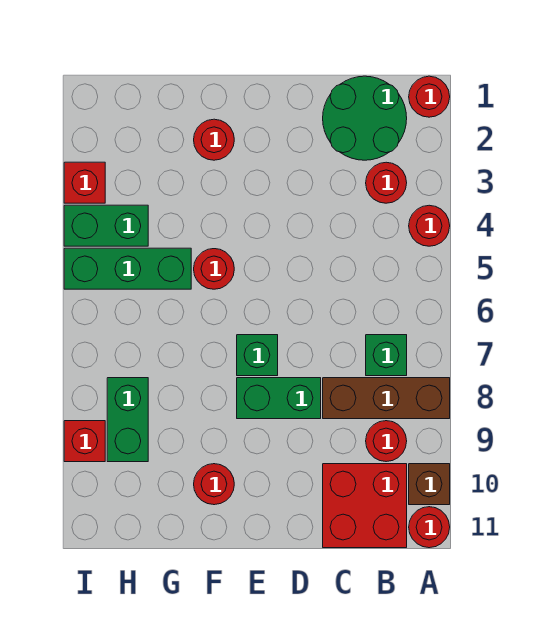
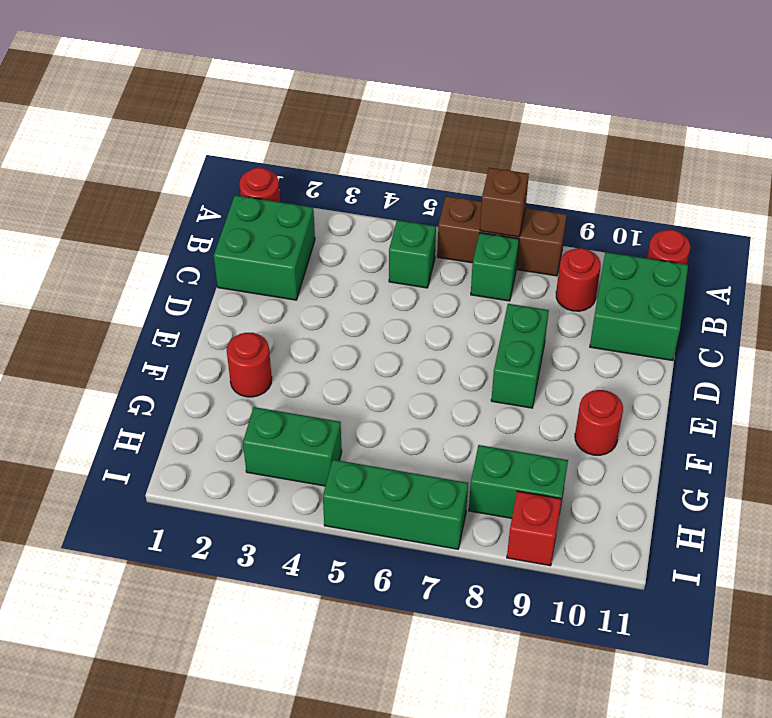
red 1x1 round brick [409,205,450,246] -> none
brown 1x3 brick [323,378,450,419] -> brown 1x3 brick turned to [437,196,567,276]
brown 1x1 brick [409,464,450,505] -> brown 1x1 brick moved to [480,168,529,237]
green 2x2 round brick [323,76,407,160] -> green 2x2 brick [214,195,315,300]
red 1x1 round brick [366,162,407,203] -> none
red 2x2 brick [323,464,407,548] -> green 2x2 brick [590,252,688,361]
green 1x1 brick [237,335,278,376] -> green 1x1 brick moved to [389,220,436,288]
red 1x1 round brick [194,249,234,289] -> none
green 1x3 brick [64,248,191,289] -> green 1x3 brick turned to [323,460,468,549]
green 1x2 brick [64,205,148,246] -> green 1x2 brick turned to [243,407,342,486]
red 1x1 brick [64,162,105,203] -> none

